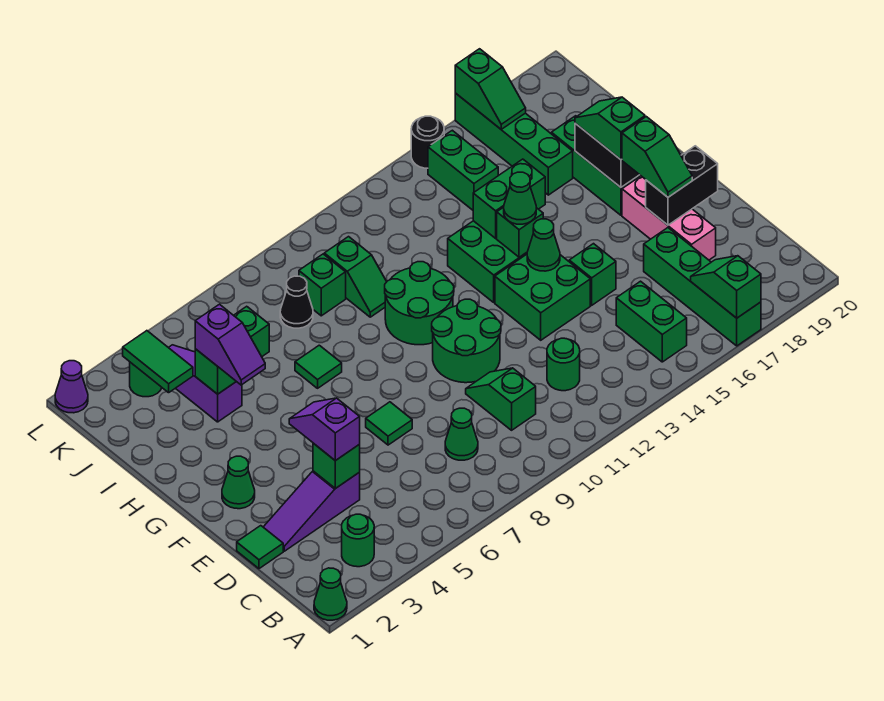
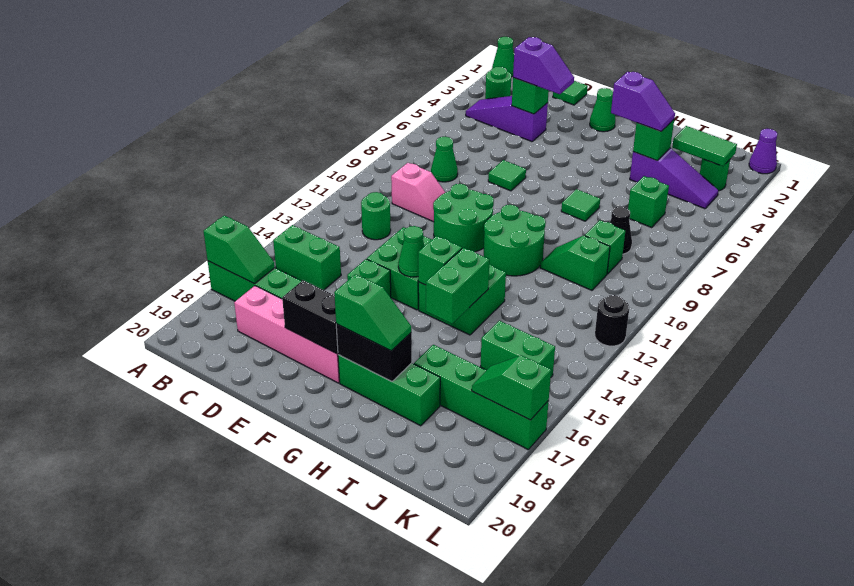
green 1x2 slope [466,368,536,430] -> pink 1x2 slope [391,163,446,222]
purple 1x3 slope [264,471,360,551] -> purple 1x3 slope turned to [466,96,548,142]
pink 1x3 brick [622,176,716,260] -> pink 1x4 brick [234,286,340,383]
black 1x2 brick [646,146,718,225] -> black 1x2 brick turned to [282,280,338,354]
green 1x2 slope [622,117,692,197] -> none
green 1x1 cone [504,172,536,224] -> none
purple 1x2 slope [195,304,265,385] -> purple 1x2 slope turned to [611,72,675,131]
black 1x1 round brick [411,116,444,168] -> black 1x1 round brick moved to [595,295,629,346]

